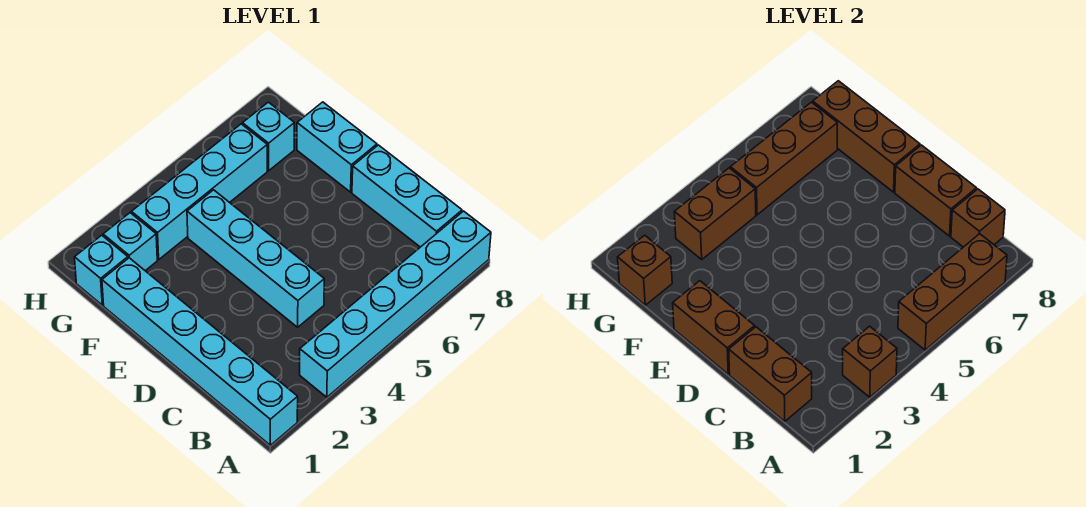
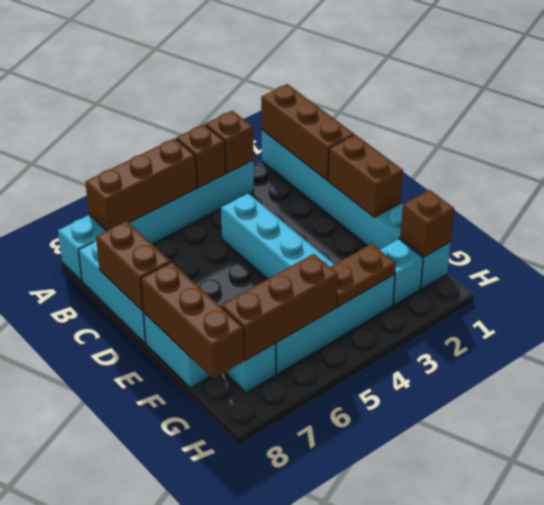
brown 1x2 brick [729,327,812,421] -> brown 1x3 brick [261,84,354,180]
brown 1x1 brick [951,189,1005,247] -> brown 1x1 brick moved to [176,124,225,188]
brown 1x2 brick [675,168,756,259] -> brown 1x2 plate [331,244,396,307]

